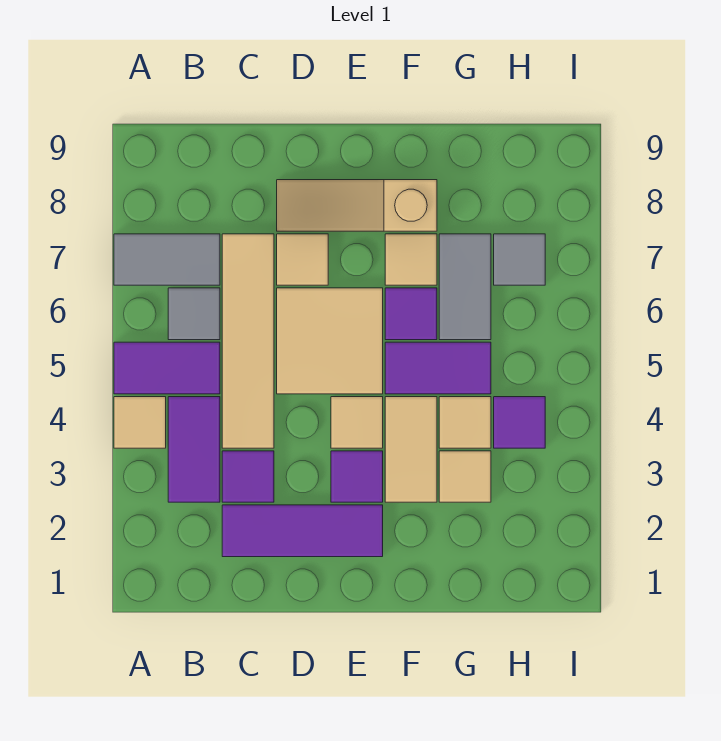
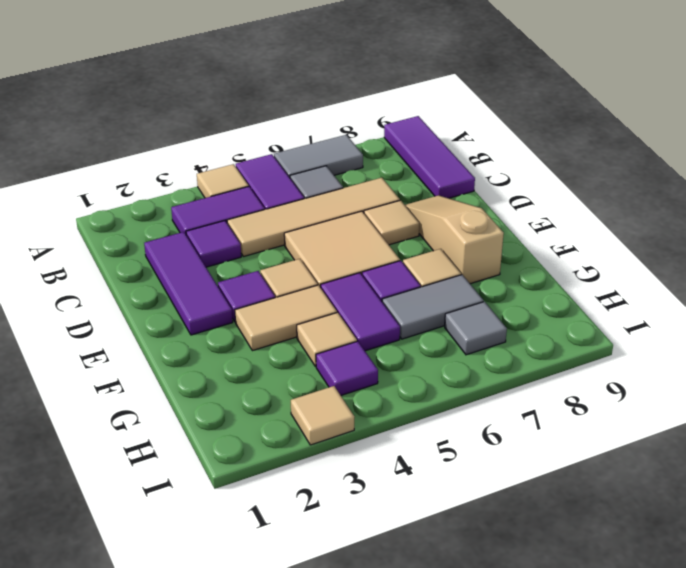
grey 1x2 tile [114,234,220,285] -> grey 1x2 tile turned to [274,135,363,178]
none -> purple 1x3 tile [384,116,475,198]
tan 1x1 tile [439,451,491,502] -> tan 1x1 tile moved to [291,386,354,445]

